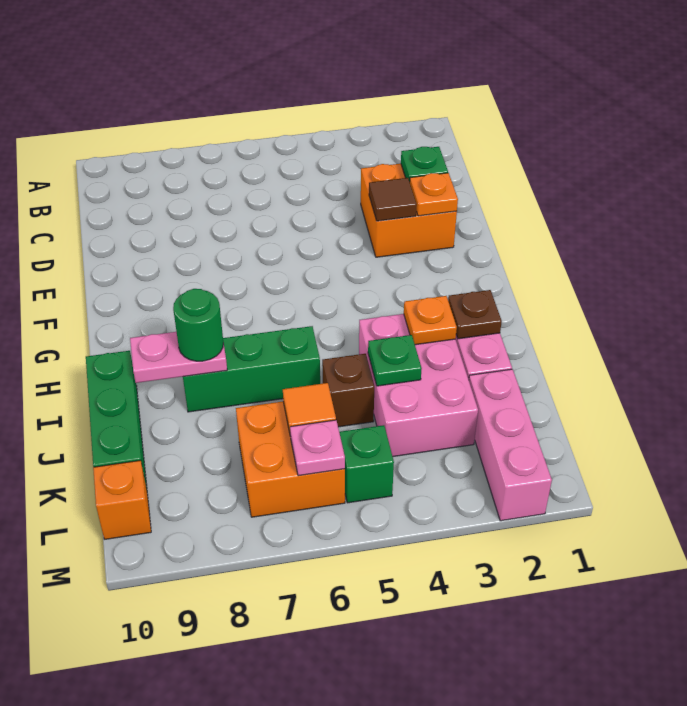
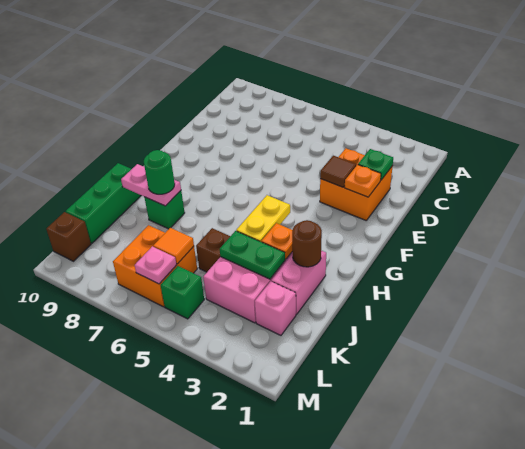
none -> yellow 1x2 plate [236,195,290,242]
brown 1x1 plate [448,290,502,339] -> brown 1x1 round brick [292,220,322,267]
green 1x3 brick [183,326,320,412] -> green 1x1 brick [144,191,185,229]
green 1x1 plate [368,335,422,386] -> green 1x2 plate [220,231,285,279]
pink 1x3 brick [469,369,552,521] -> pink 1x1 brick [255,281,296,335]
orange 1x1 brick [93,460,151,539] -> brown 1x1 brick [46,212,91,261]

